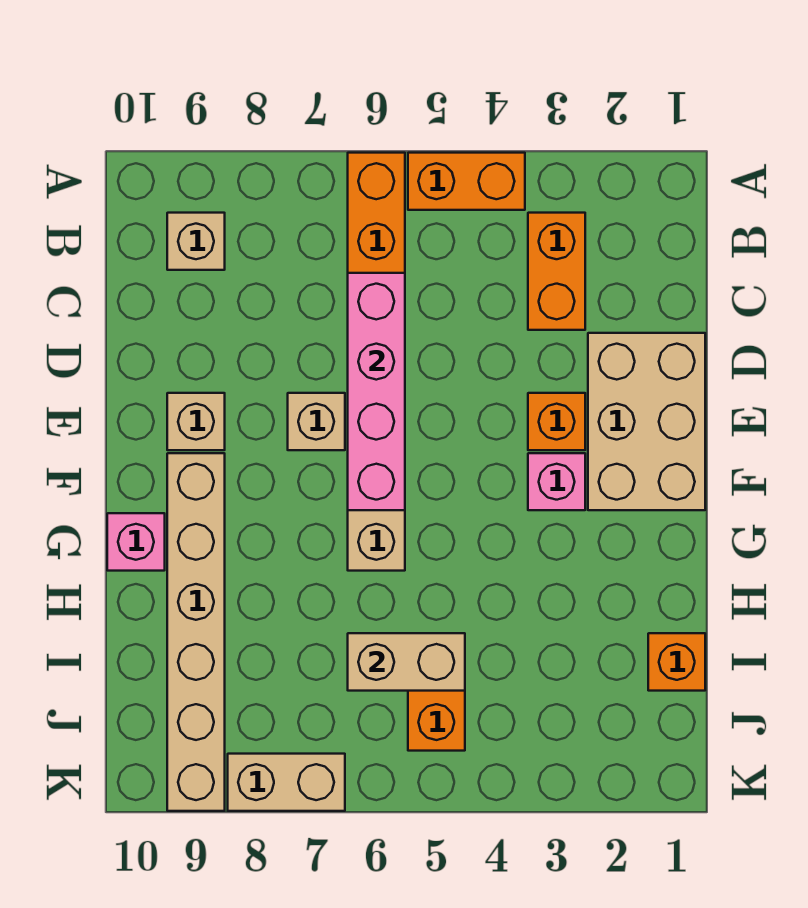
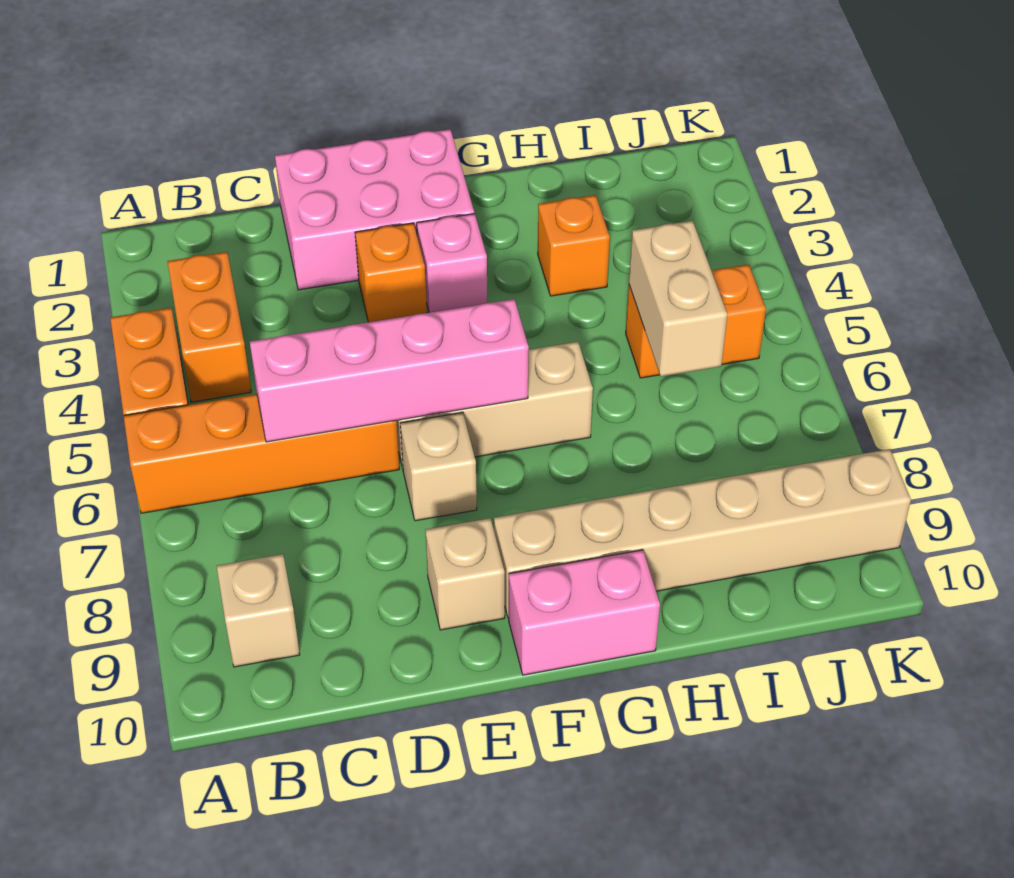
orange 1x2 brick [528,213,585,330] -> orange 1x2 brick turned to [168,252,251,402]
tan 2x3 brick [588,333,705,510] -> pink 2x3 brick [275,129,474,290]
pink 1x1 brick [107,513,165,571] -> pink 1x2 brick [509,550,660,675]
orange 1x1 brick [648,633,705,691] -> orange 1x1 brick moved to [538,195,610,296]
tan 1x2 brick [228,754,345,811] -> none

